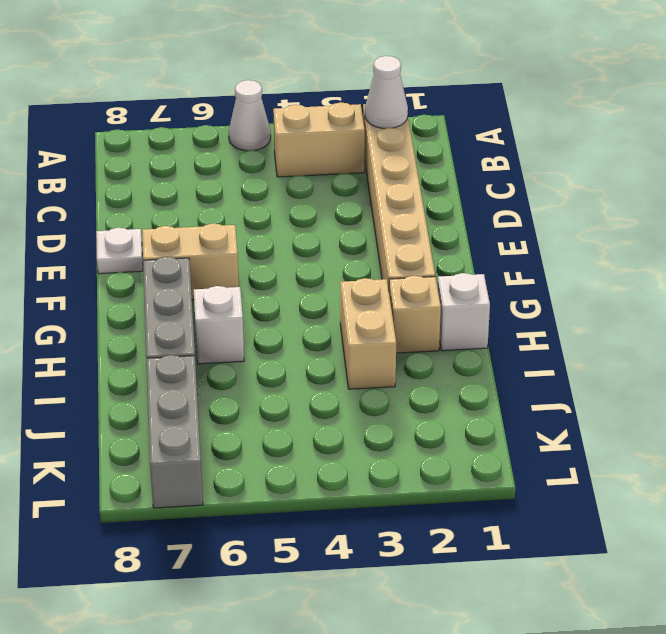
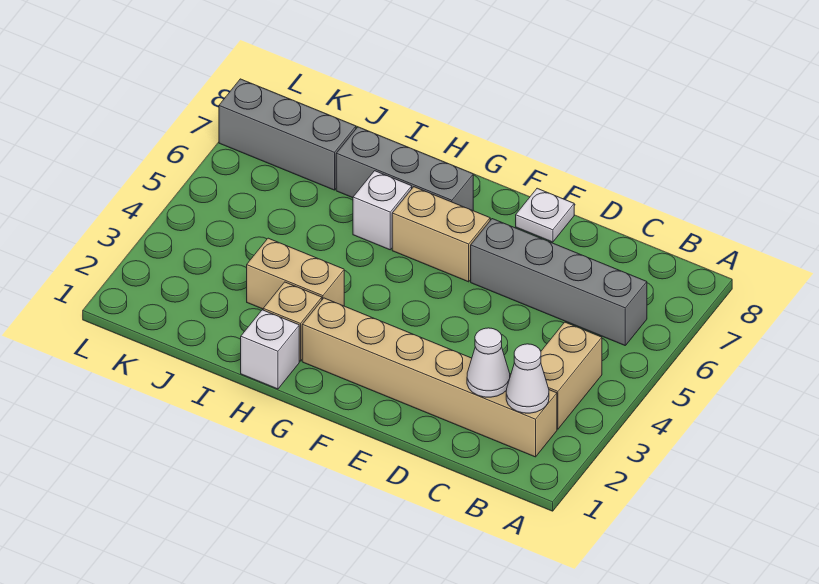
white 1x1 cone [229,80,271,151] -> white 1x1 cone moved to [467,328,510,397]
none -> grey 1x4 brick [471,219,647,345]
tan 1x2 brick [142,223,239,300] -> tan 1x2 brick turned to [392,187,490,282]

